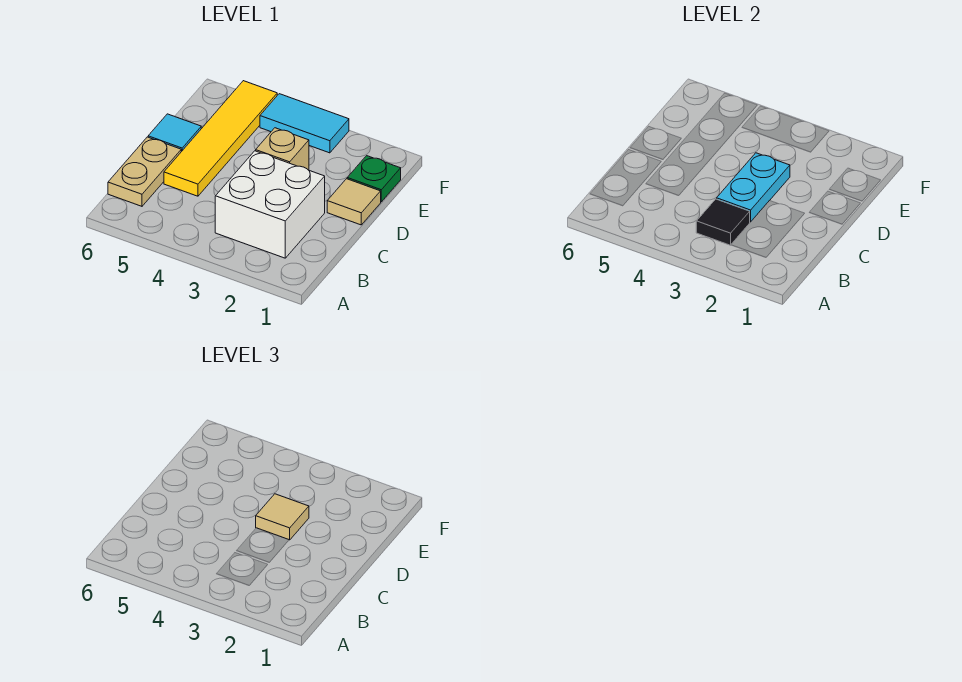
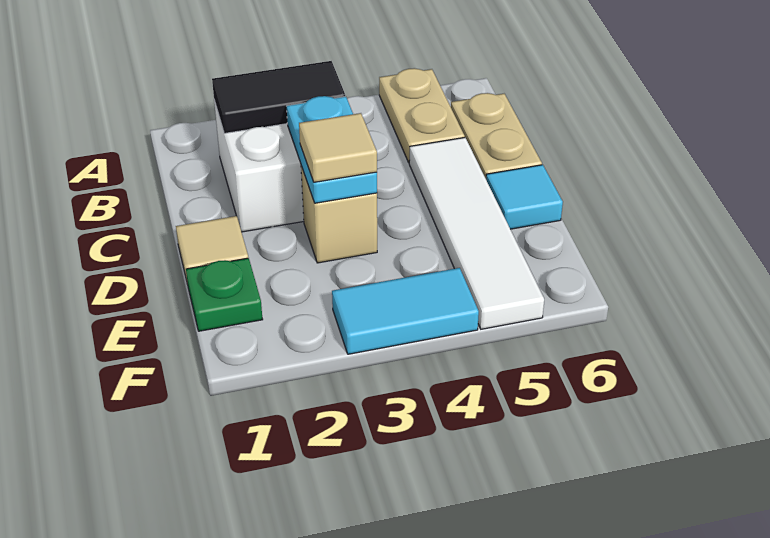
none -> tan 1x2 plate [379,68,465,162]
black 1x1 tile [696,199,750,245] -> black 1x2 tile [212,61,345,133]
yellow 1x4 tile [164,81,277,196] -> white 1x4 tile [409,138,544,329]

